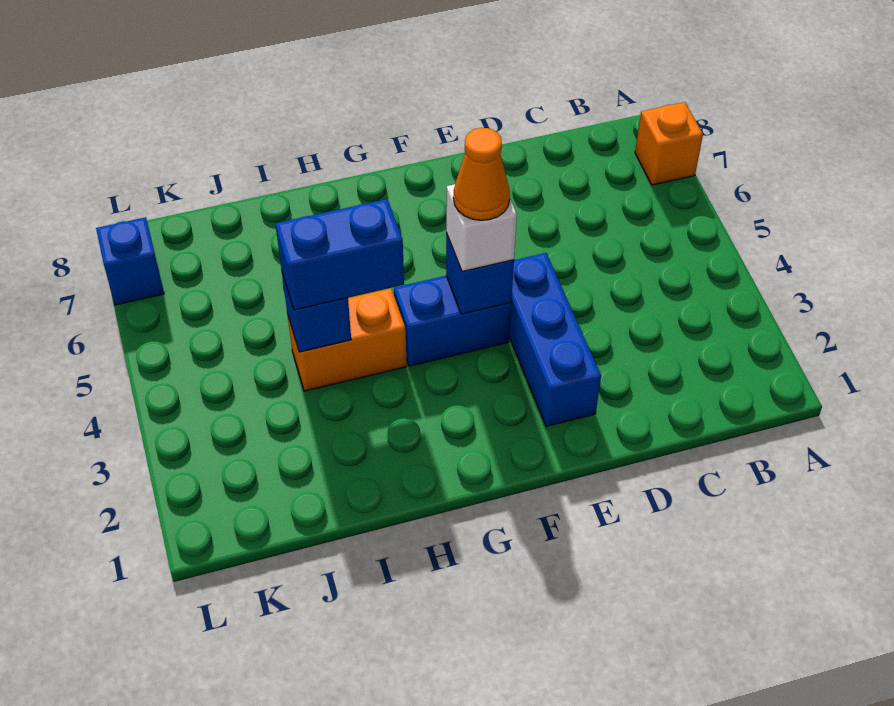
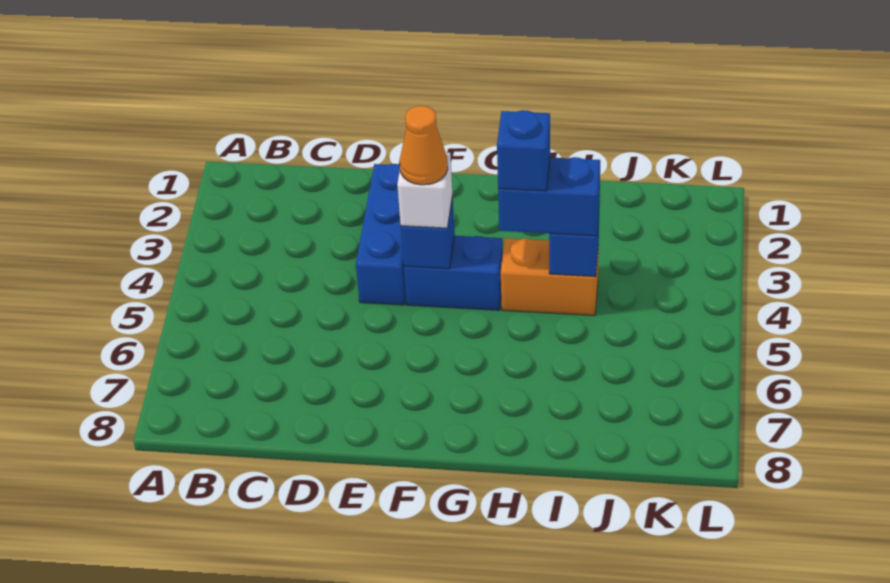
orange 1x1 brick [635,102,703,185] -> none
blue 1x1 brick [96,217,164,305] -> blue 1x1 brick moved to [497,110,550,191]

